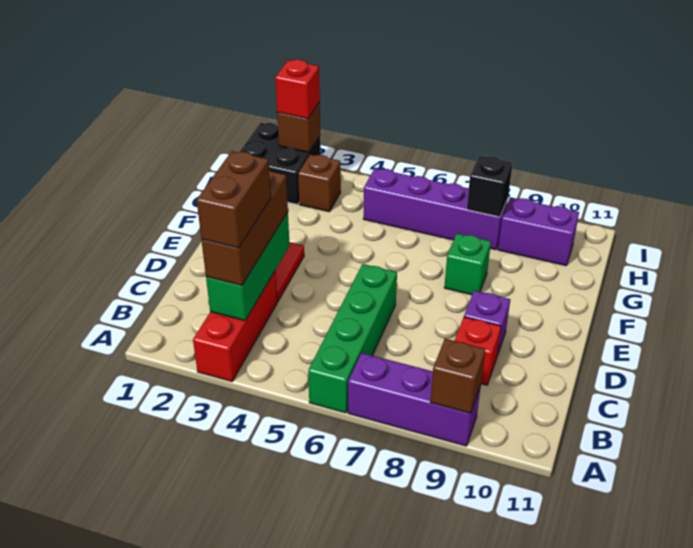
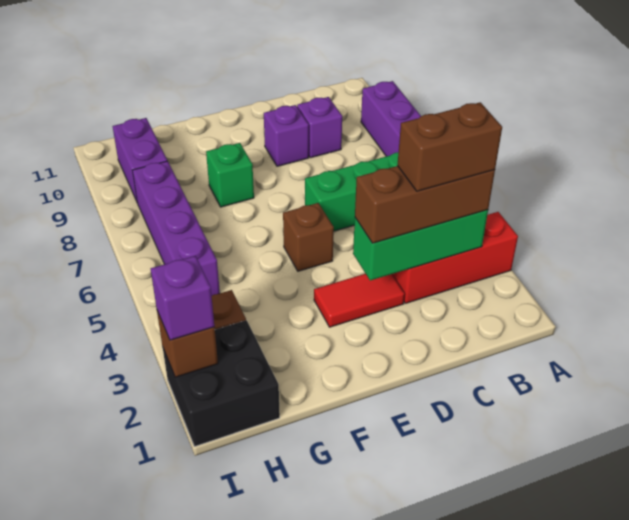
brown 1x1 brick [430,339,485,413] -> brown 1x1 brick moved to [283,203,334,271]
red 1x1 brick [455,317,501,385] -> purple 1x1 brick [297,97,342,158]
black 1x1 brick [467,156,513,217] -> none
red 1x1 brick [275,60,320,119] -> purple 1x1 brick [151,256,214,340]

